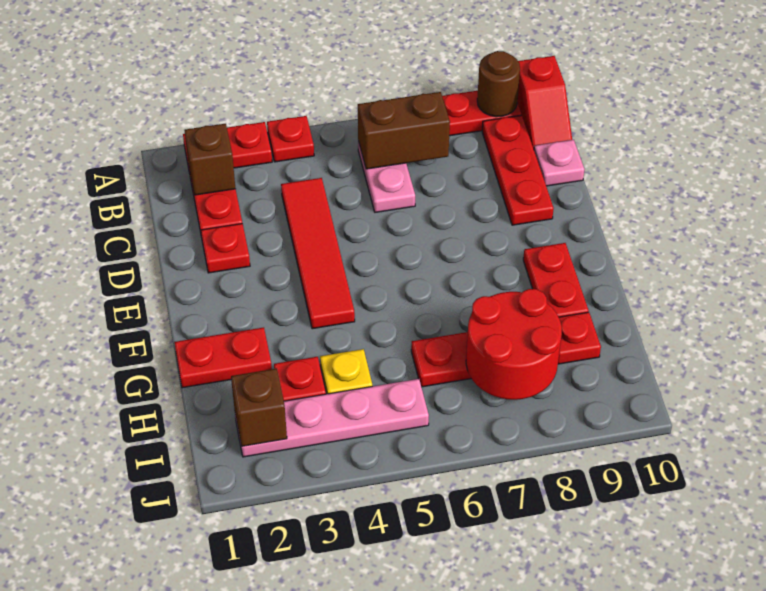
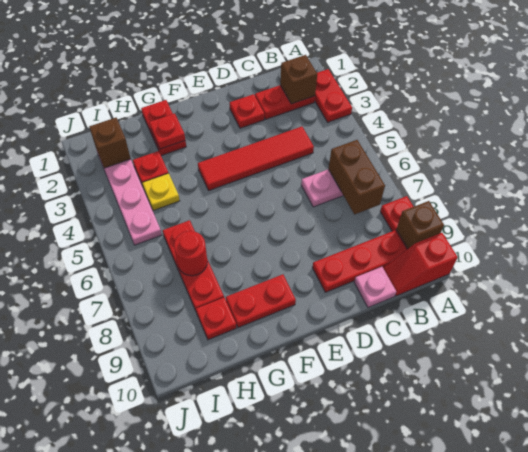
red 1x1 plate [267,116,314,162] -> red 1x1 plate moved to [149,113,185,149]
brown 1x1 round brick [477,51,520,117] -> brown 1x1 brick [396,201,444,249]
red 2x2 round brick [466,289,562,400] -> red 1x1 round brick [174,231,207,276]

